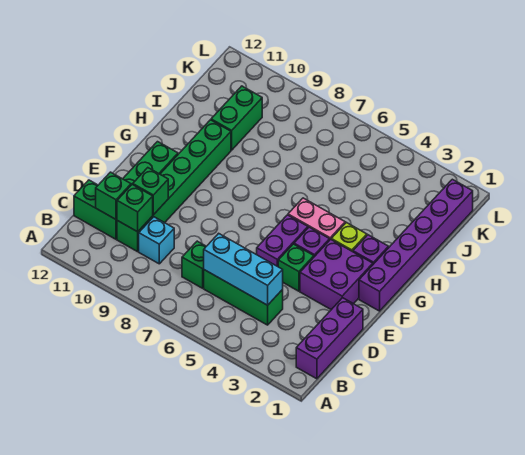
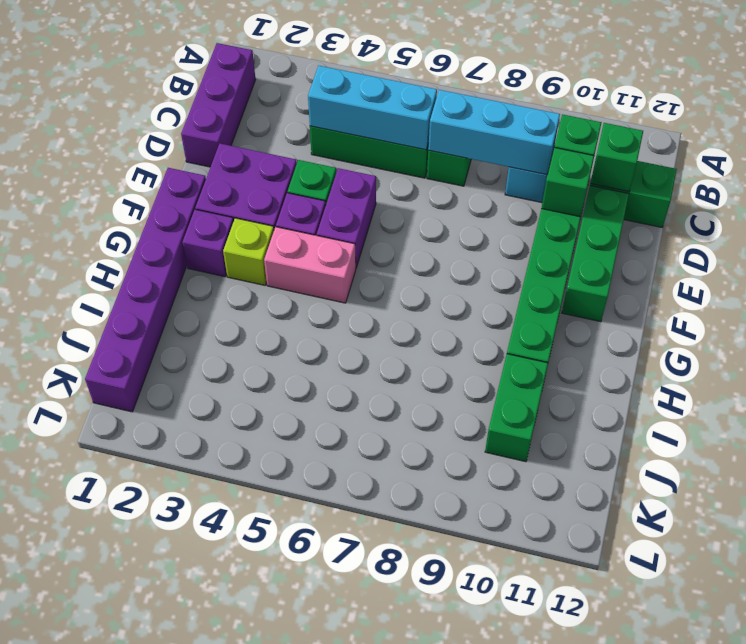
none -> cyan 1x3 brick [428,90,560,175]

